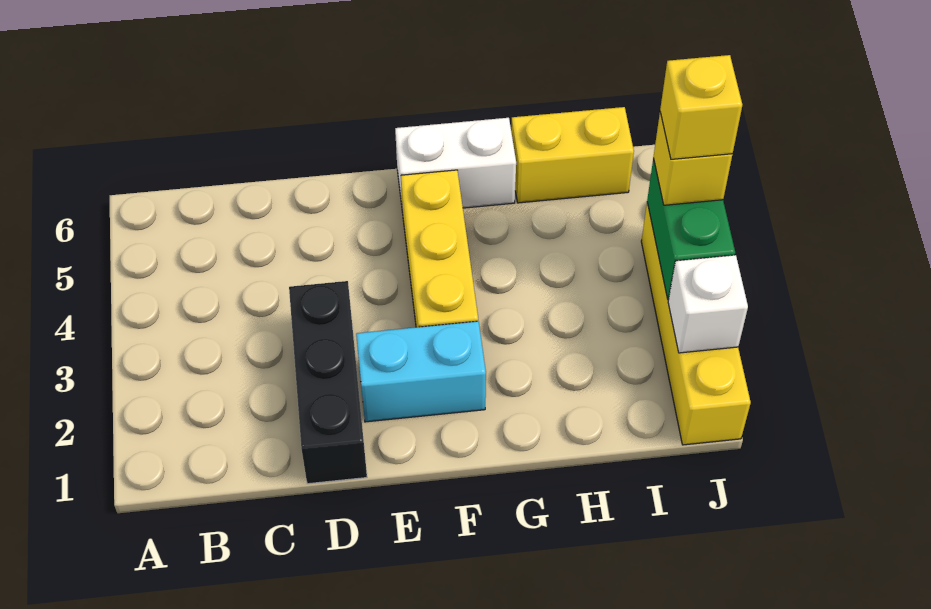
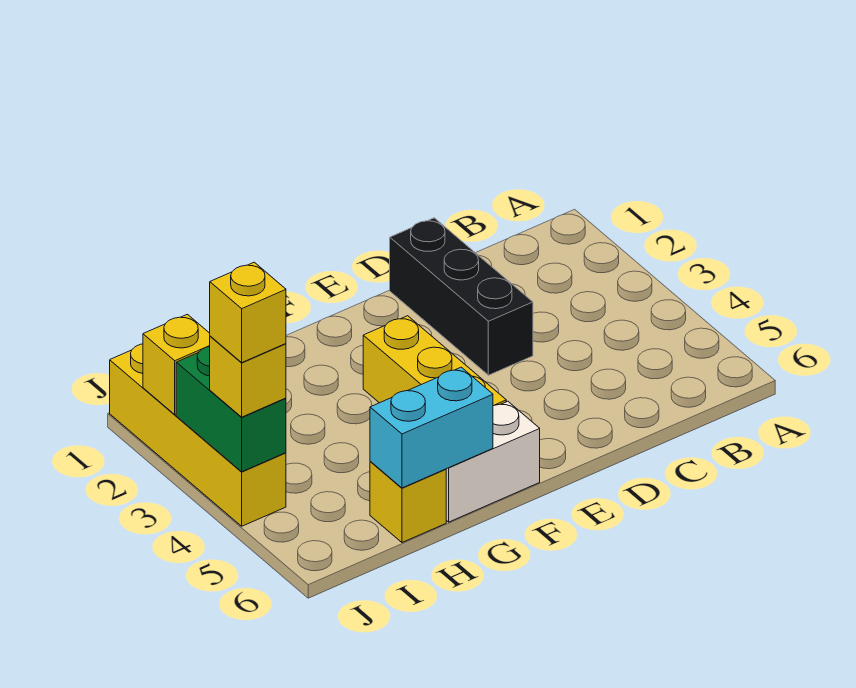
cyan 1x2 brick [356,321,486,422] -> cyan 1x2 brick moved to [370,367,493,488]
yellow 1x2 brick [511,107,634,203] -> yellow 1x1 brick [370,461,446,542]
white 1x1 brick [668,255,748,353] -> yellow 1x1 brick [143,314,210,415]

